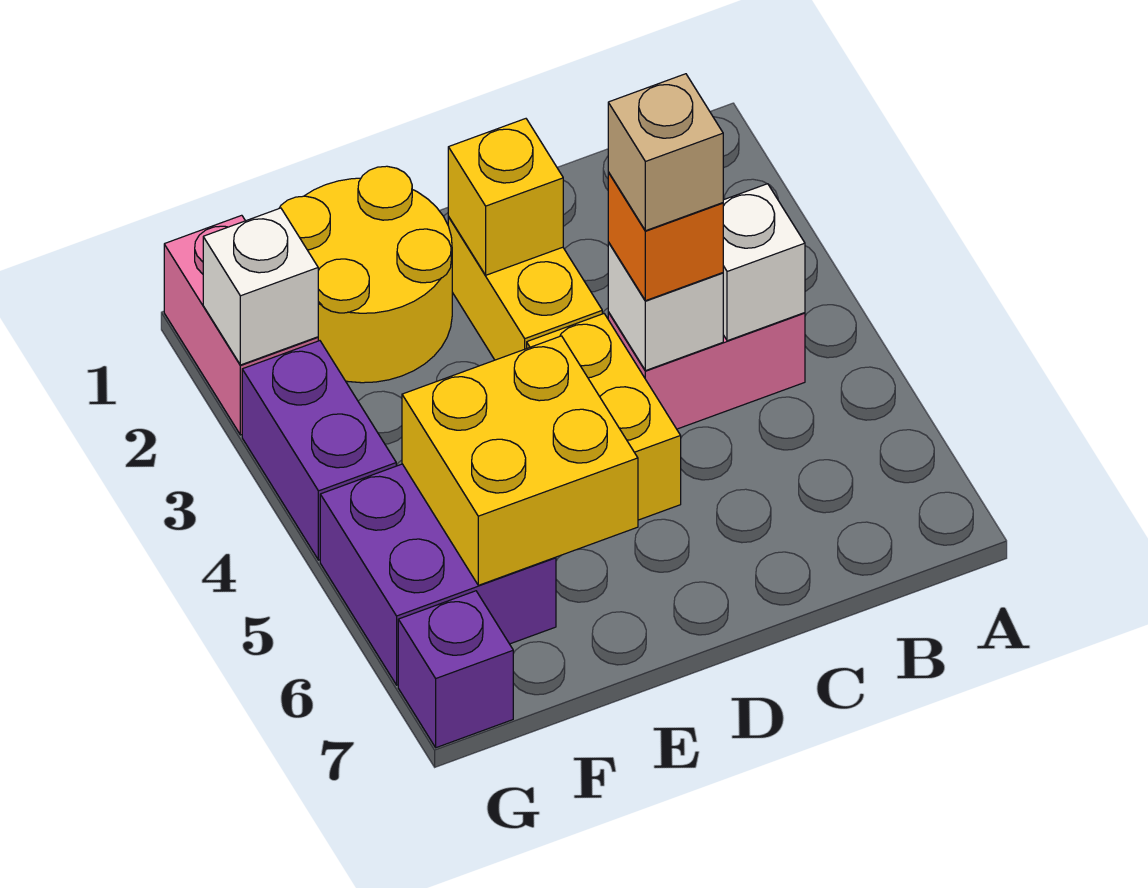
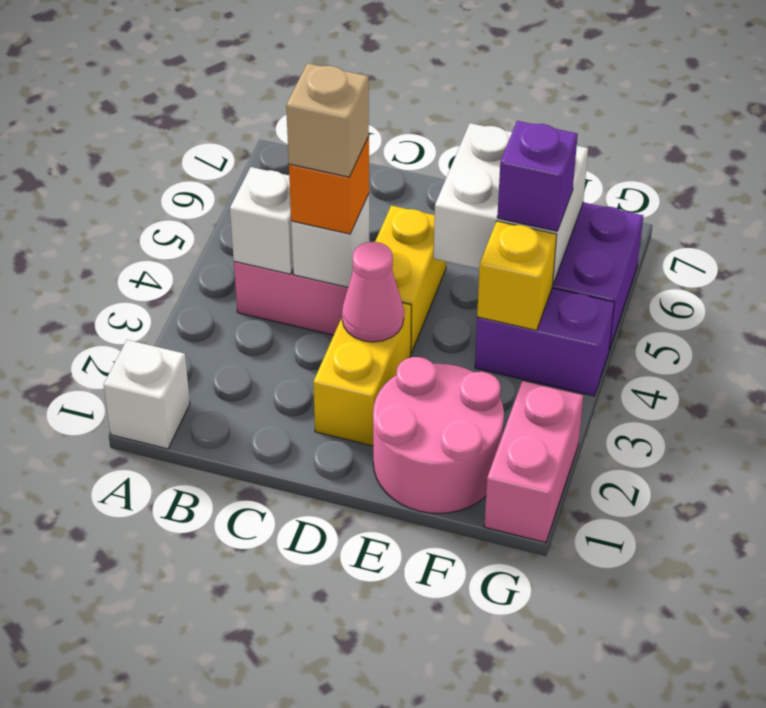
yellow 1x1 brick [448,119,563,275] -> yellow 1x1 brick moved to [477,221,557,330]
none -> pink 1x1 cone [342,242,404,342]
yellow 2x2 round brick [280,166,452,383] -> pink 2x2 round brick [373,357,504,513]
yellow 2x2 brick [402,336,638,585] -> white 2x2 brick [434,123,588,284]
white 1x1 brick [203,208,318,365] -> white 1x1 brick moved to [104,340,190,449]
purple 1x2 brick [242,341,396,560] -> purple 1x2 brick turned to [475,288,614,396]
purple 1x1 brick [398,591,513,748] -> purple 1x1 brick moved to [497,121,578,231]

